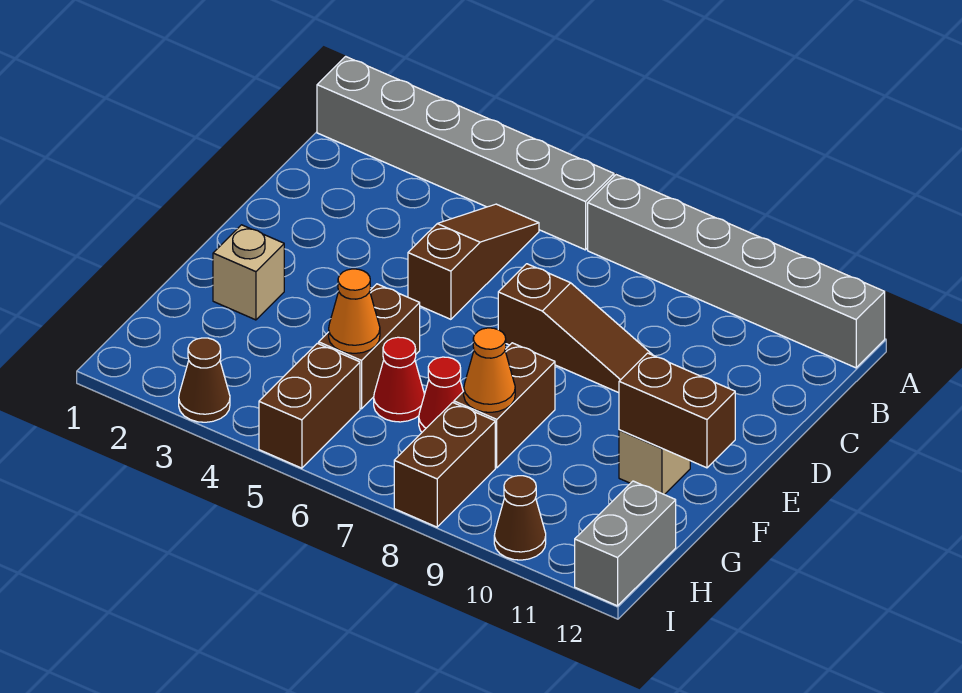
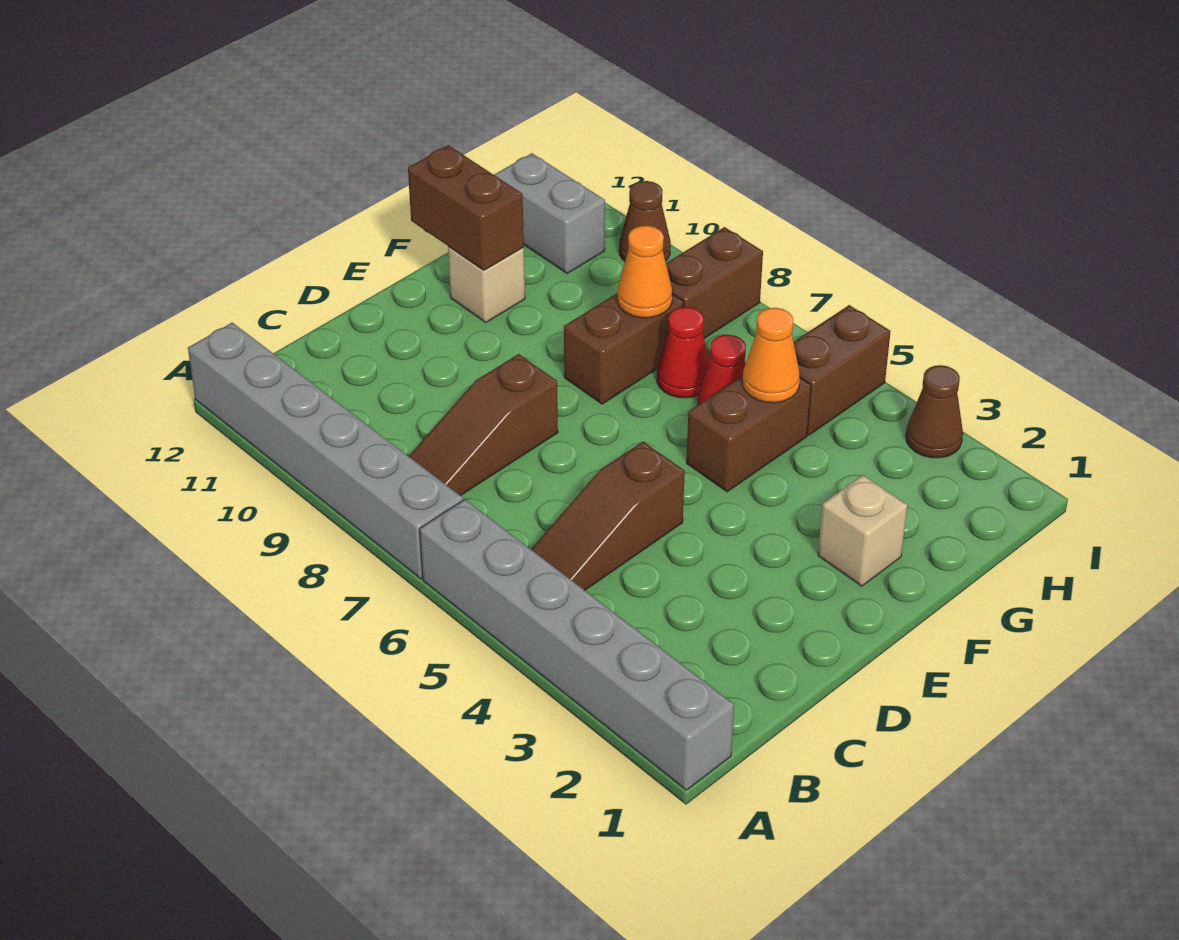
brown 1x3 slope [498,264,652,393] -> brown 1x3 slope turned to [409,354,558,496]
grey 1x2 brick [575,481,676,606] -> grey 1x2 brick turned to [494,153,605,274]

